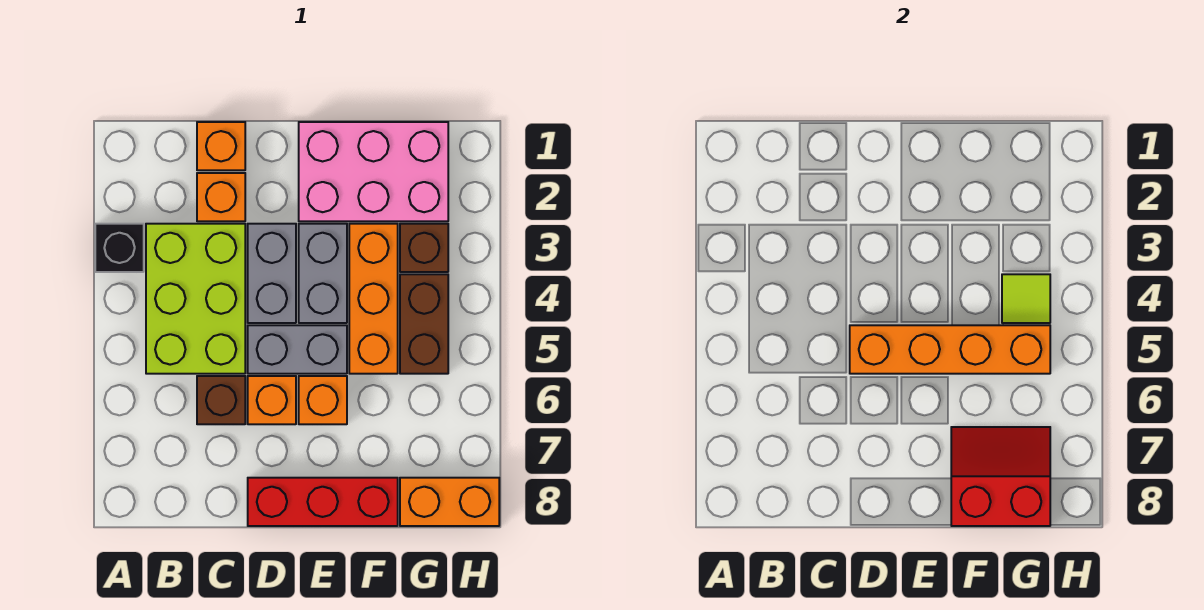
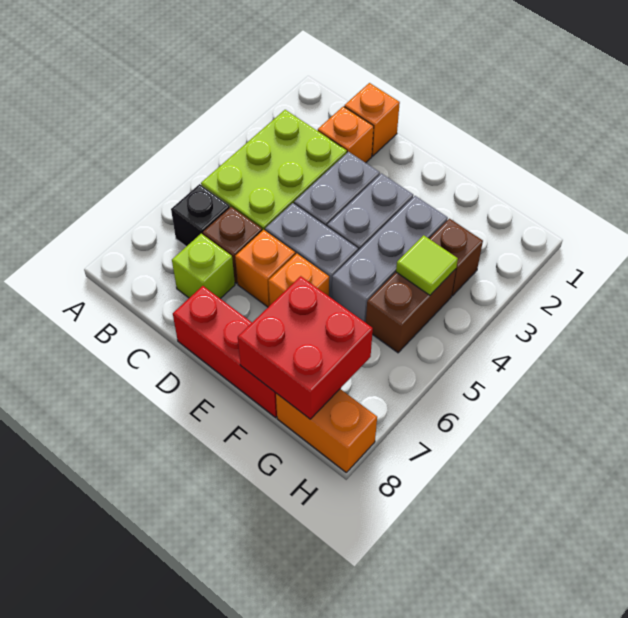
black 1x1 brick [95,224,144,272] -> black 1x1 brick moved to [171,184,230,247]
none -> lime 1x1 brick [172,234,235,299]
orange 1x4 brick [850,325,1050,374] -> none
pink 2x3 brick [299,122,448,221] -> none
orange 1x3 brick [349,224,398,374] -> grey 1x3 brick [332,196,448,323]
red 2x2 slope [951,427,1050,526] -> red 2x2 brick [238,276,373,419]

